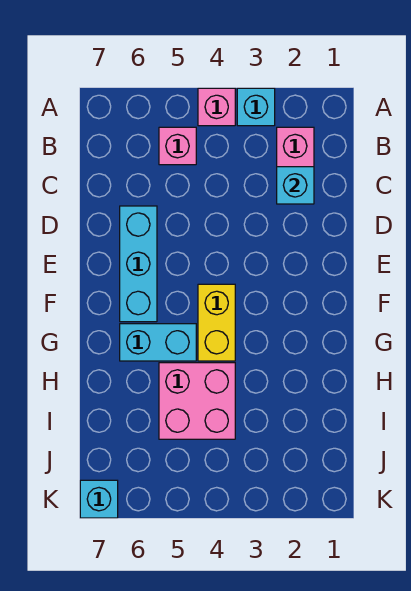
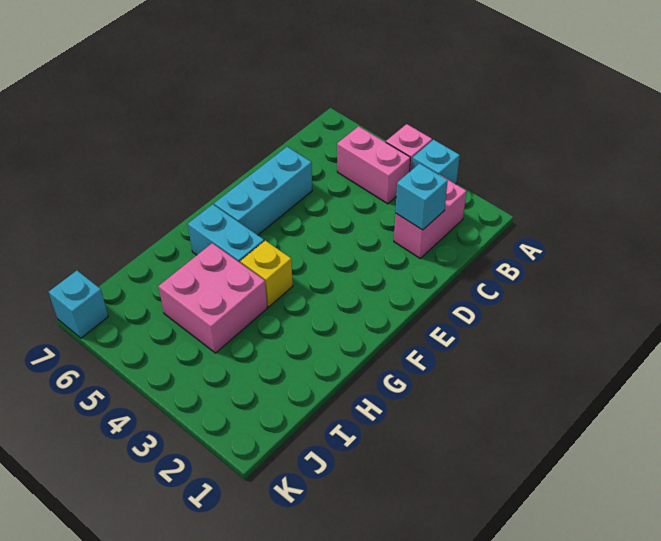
pink 1x1 brick [159,127,196,165] -> pink 1x2 brick [337,126,410,204]
yellow 1x2 brick [198,284,235,361] -> yellow 1x1 brick [240,241,293,307]

